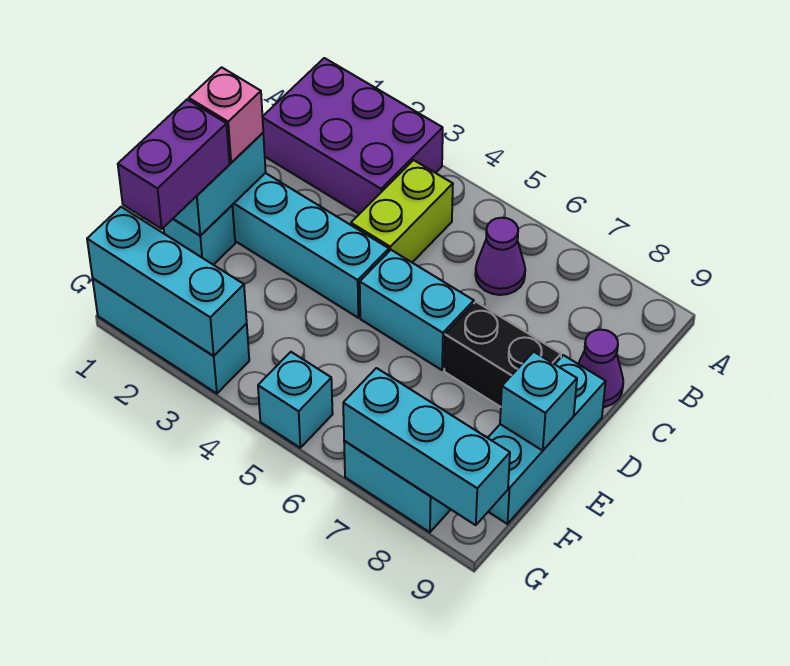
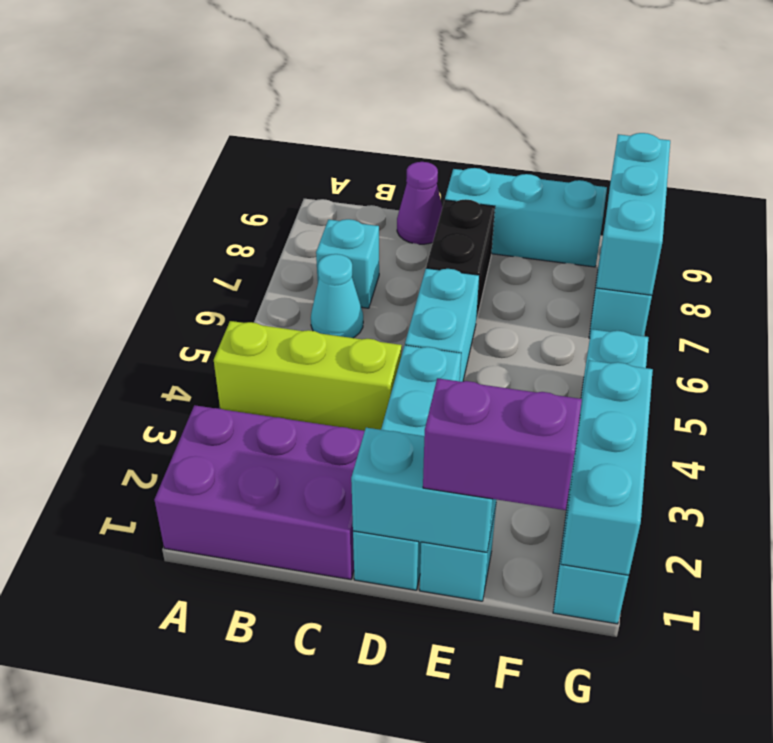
purple 2x3 brick [263,58,443,214] -> purple 2x3 brick turned to [154,405,365,579]
lime 1x2 brick [351,160,453,262] -> lime 1x3 brick [214,321,402,431]
purple 1x1 cone [475,218,525,295] -> cyan 1x1 cone [311,254,363,338]
pink 1x1 brick [189,67,263,163] -> none
cyan 1x1 brick [500,352,577,450] -> cyan 1x1 brick moved to [316,219,379,308]

